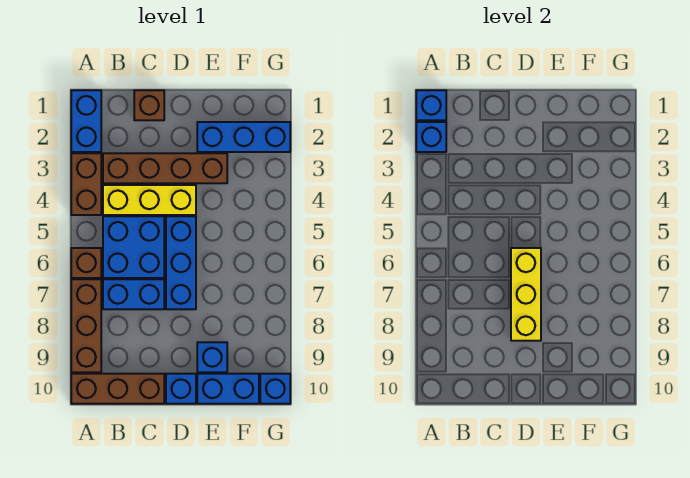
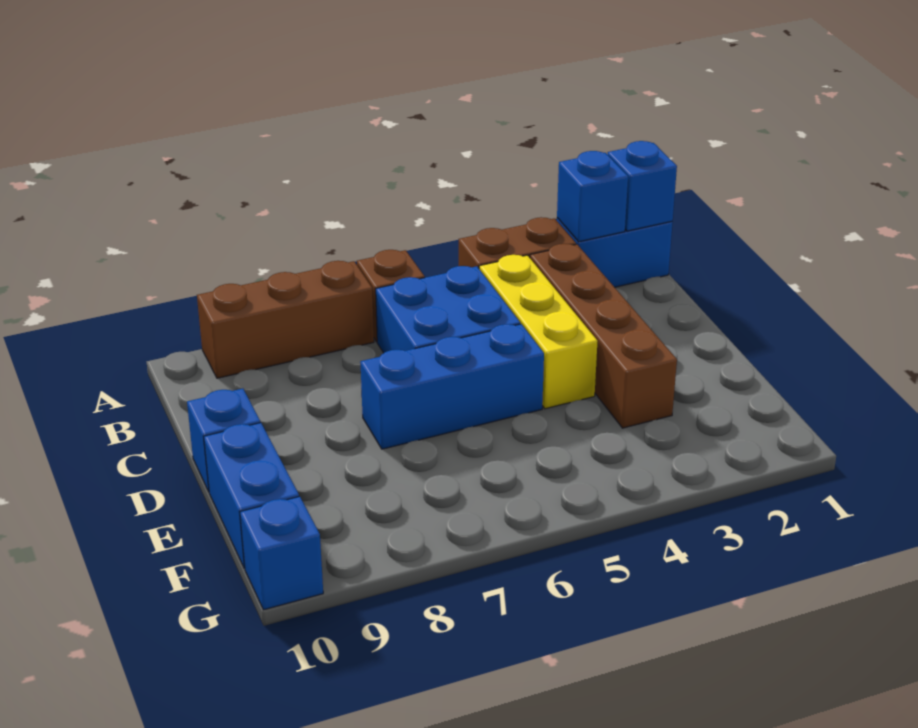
brown 1x3 brick [71,374,164,404] -> none
blue 1x2 brick [103,279,164,309] -> none
brown 1x1 brick [134,90,164,120] -> none
yellow 1x3 brick [511,248,541,341] -> none
blue 1x3 brick [197,122,290,152] -> none
blue 1x1 brick [197,342,227,372] -> none

